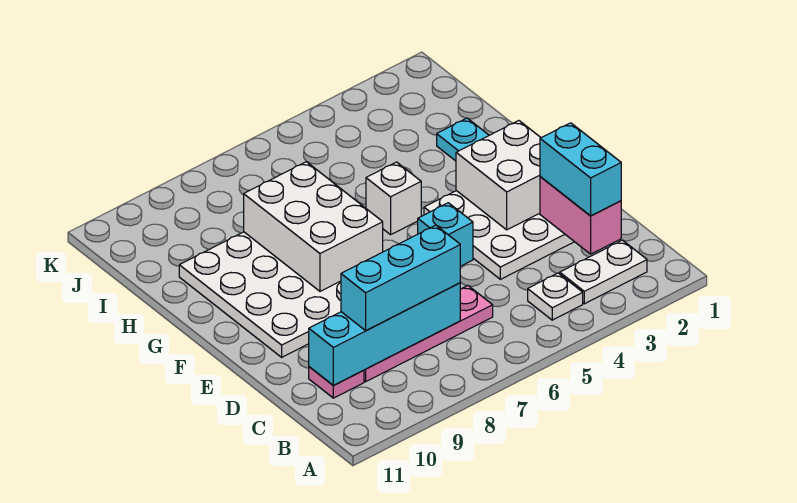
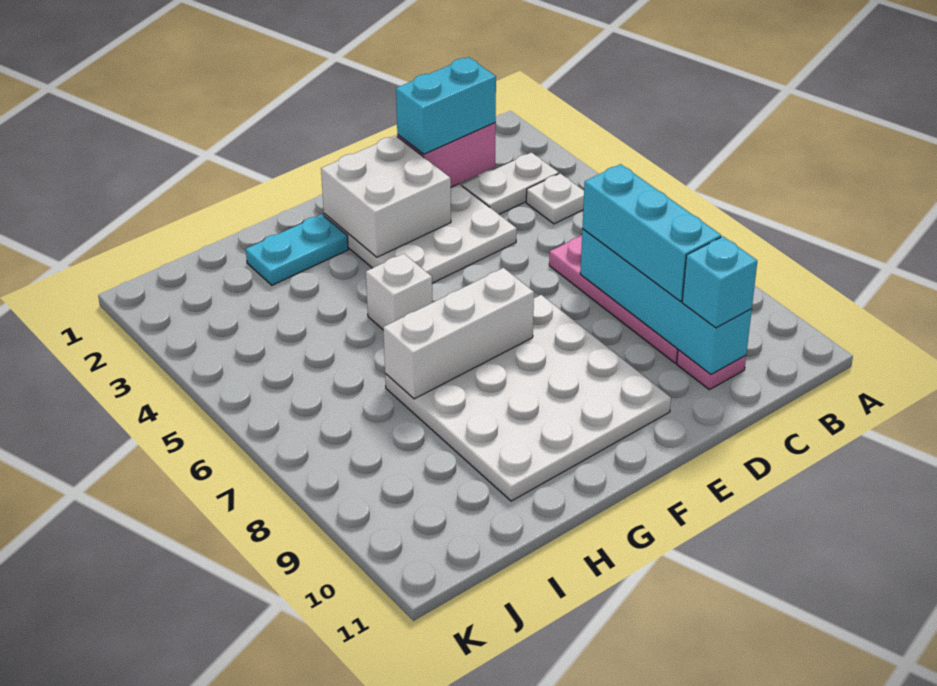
white 1x2 plate [560,240,647,304] -> white 1x2 plate turned to [462,153,559,214]
cyan 1x1 brick [418,203,473,266] -> cyan 1x1 brick moved to [682,236,757,328]
white 2x3 brick [244,162,383,291] -> white 1x3 brick [383,268,534,399]

